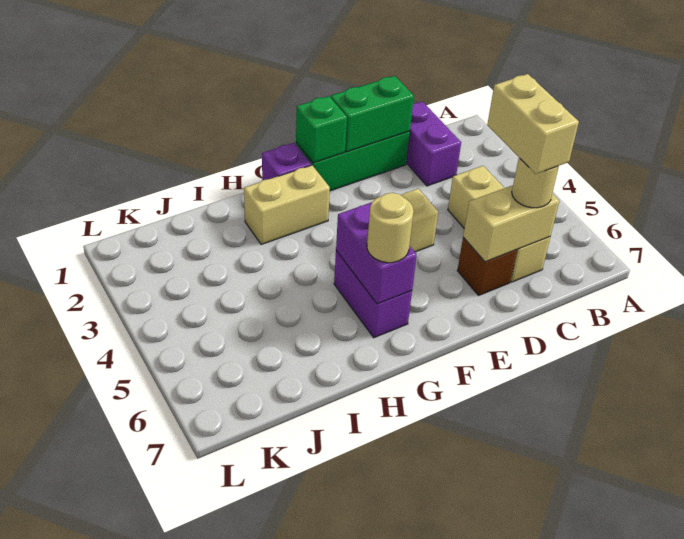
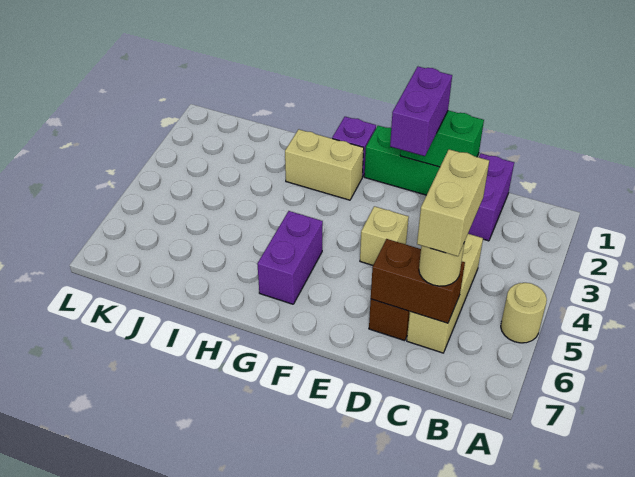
tan 1x2 brick [463,185,559,262] -> brown 1x2 brick [371,239,465,323]
green 1x1 brick [296,96,347,163] -> none
purple 1x2 brick [336,202,417,304] -> purple 1x2 brick moved to [390,67,452,156]
tan 1x1 round brick [367,193,414,263] -> tan 1x1 round brick moved to [501,283,547,343]

